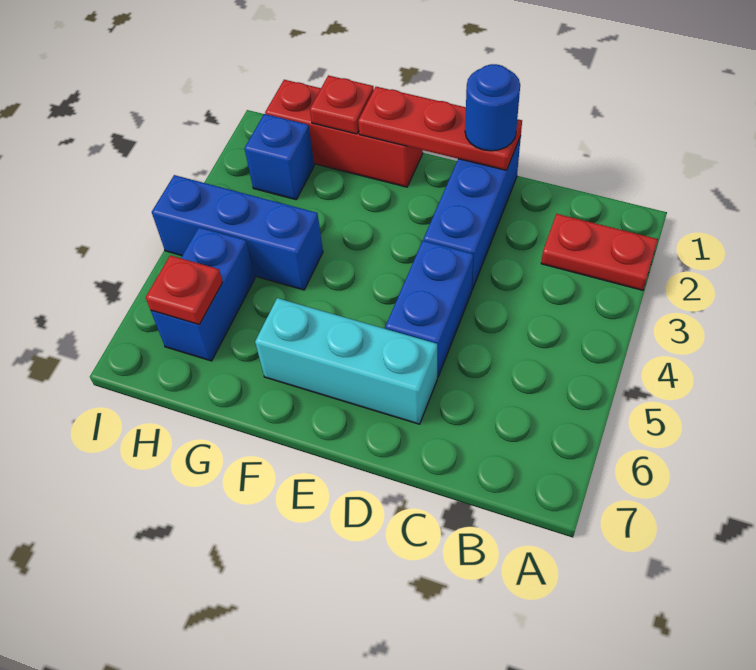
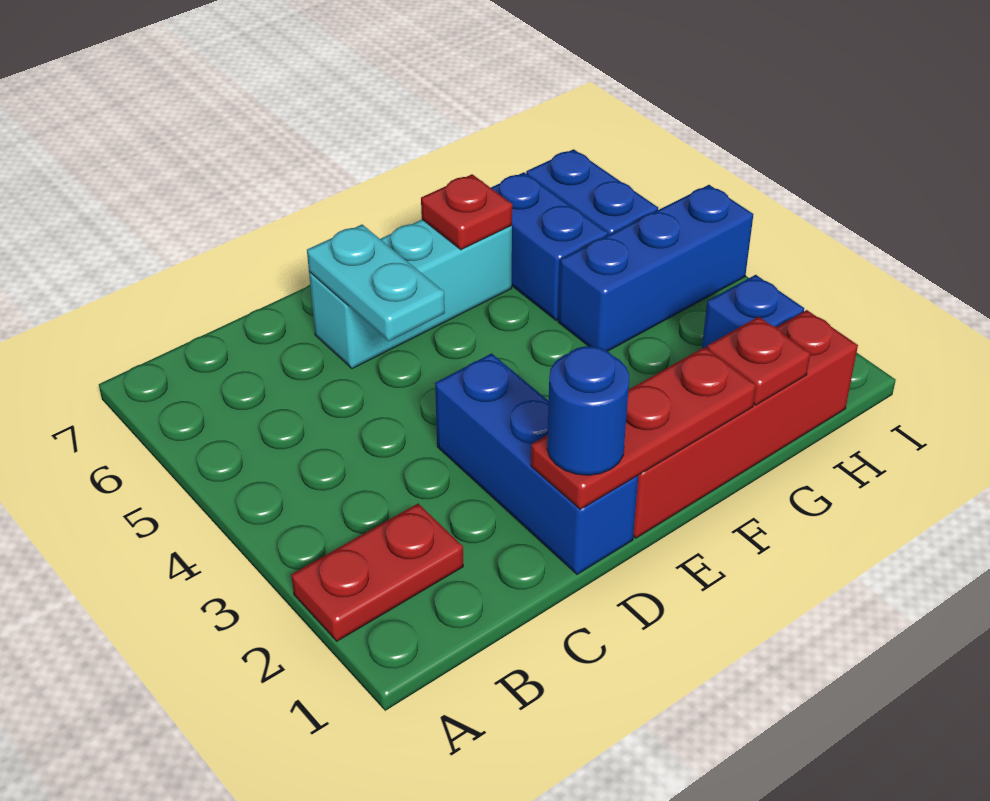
blue 1x2 brick [385,241,473,377] -> blue 1x2 brick moved to [491,172,608,320]
none -> cyan 1x2 plate [307,225,445,341]
red 1x3 brick [265,80,423,187] -> red 1x4 brick [633,310,858,538]
red 1x1 plate [146,255,223,325] -> red 1x1 plate moved to [421,174,512,250]

